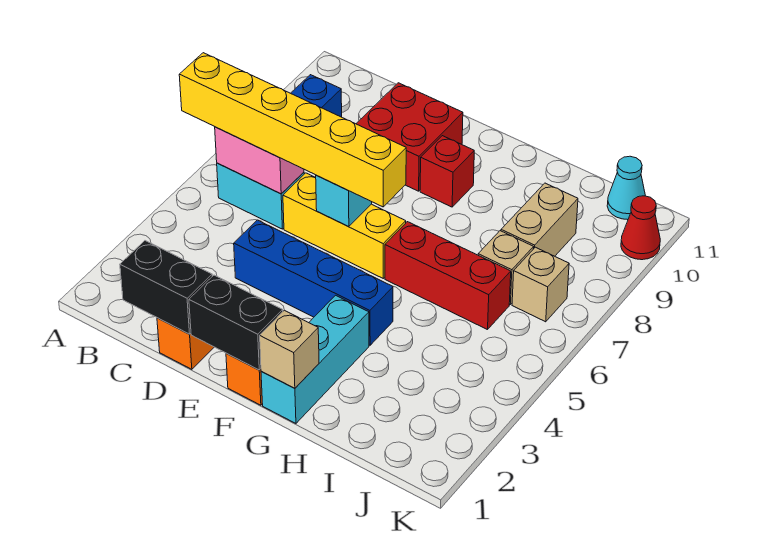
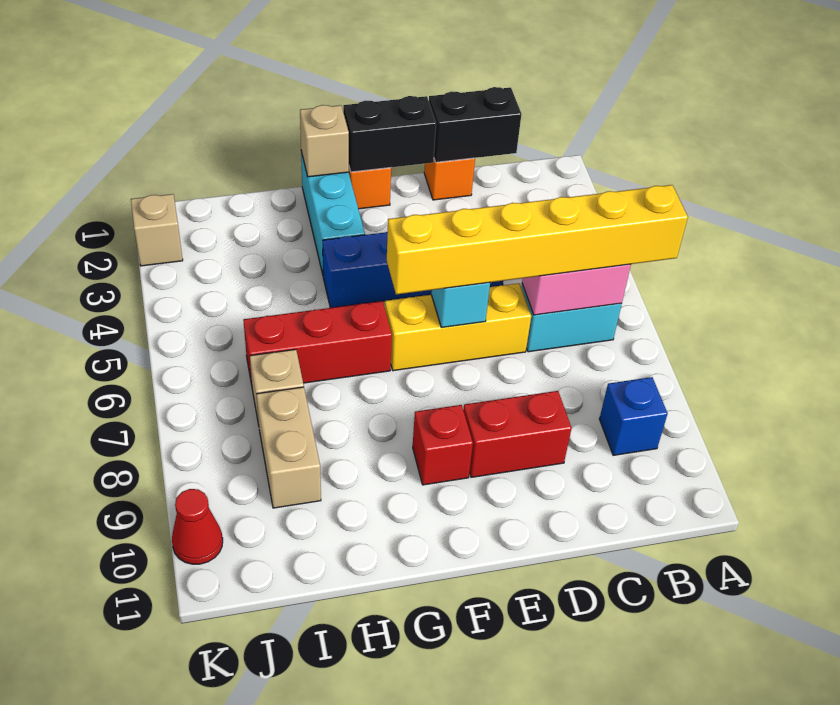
red 2x2 brick [356,83,463,191] -> red 1x2 brick [463,391,572,477]
tan 1x1 brick [512,247,569,322] -> tan 1x1 brick moved to [131,194,183,266]
cyan 1x1 cone [607,156,645,220] -> none

